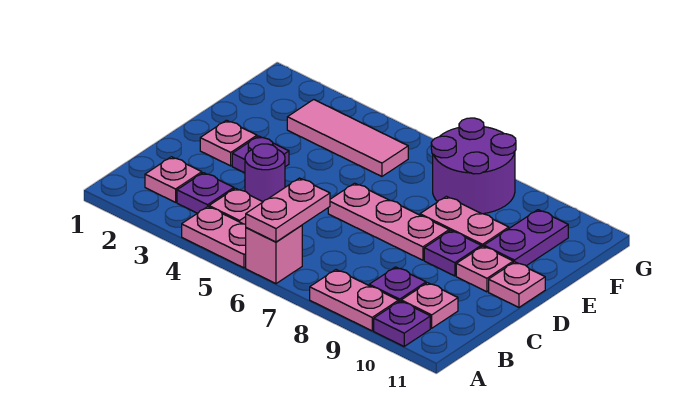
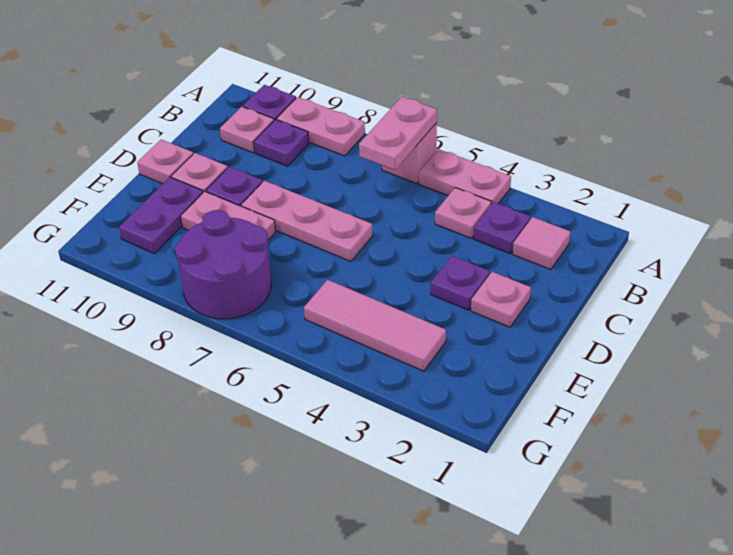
pink 1x1 plate [145,157,202,202] -> pink 1x1 tile [513,217,570,270]
purple 1x1 round brick [245,144,285,202] -> none

